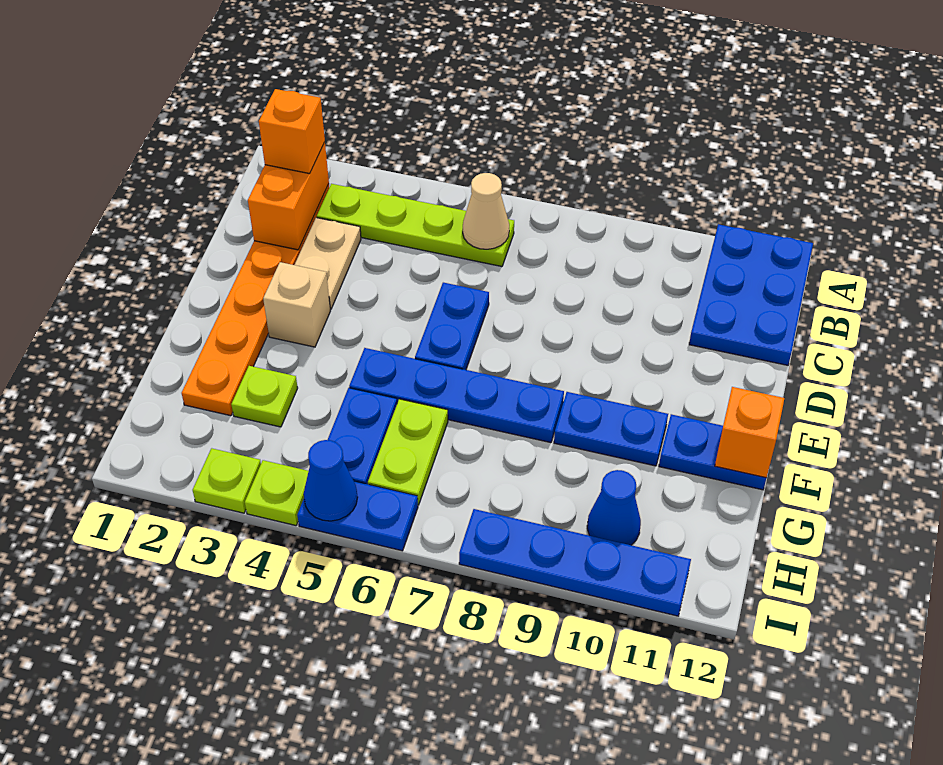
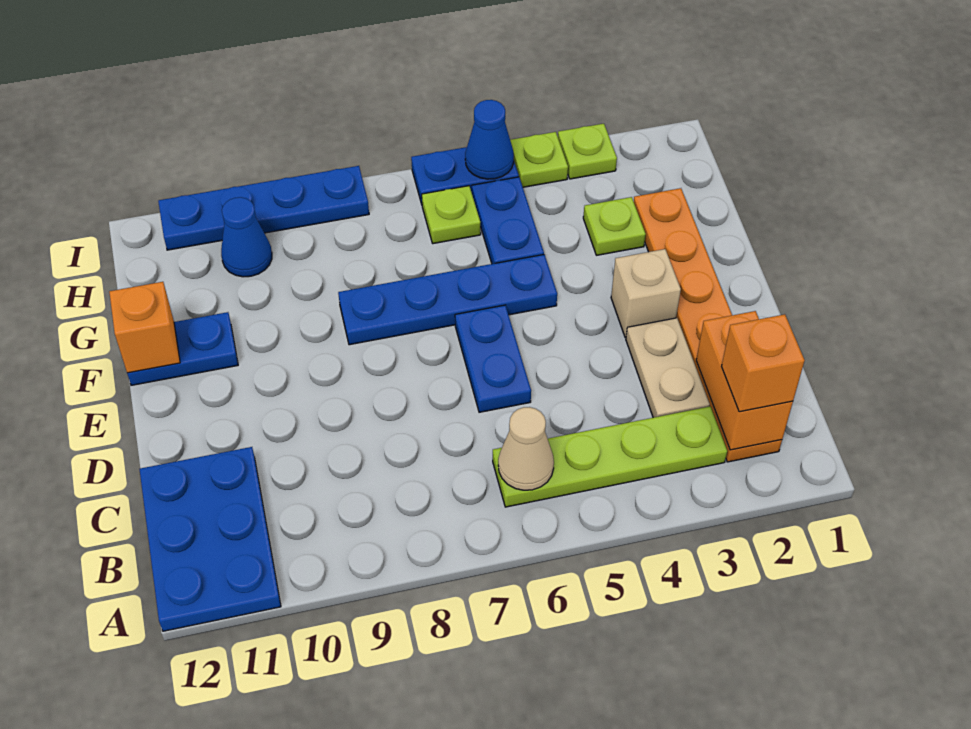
blue 1x2 plate [554,392,668,466] -> none
lime 1x2 plate [368,399,448,505] -> lime 1x1 plate [422,186,481,244]

